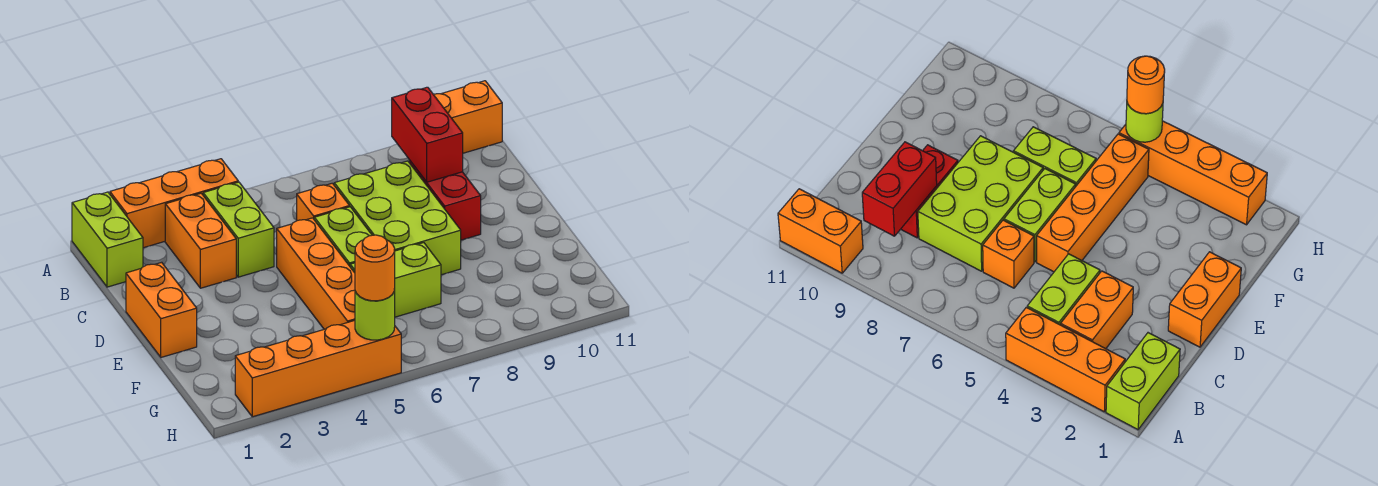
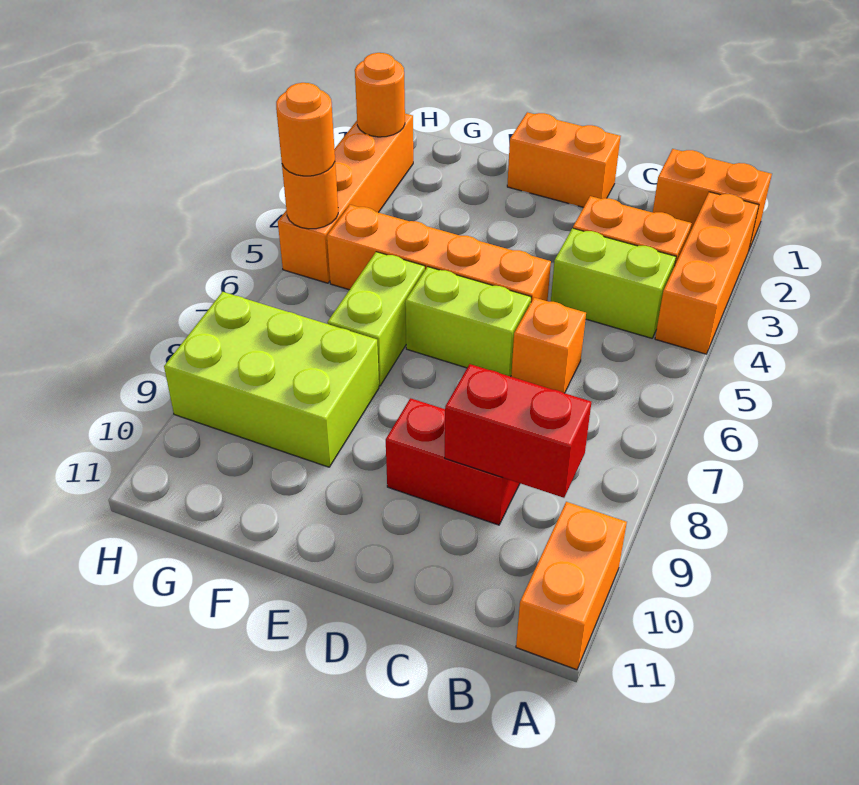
lime 1x2 brick [72,192,143,287] -> orange 1x2 brick [653,149,772,249]
lime 2x3 brick [334,161,461,275] -> lime 2x3 brick moved to [164,292,379,467]
none -> orange 1x1 round brick [355,53,405,137]
lime 1x1 round brick [355,289,395,340] -> orange 1x1 round brick [282,162,338,229]

